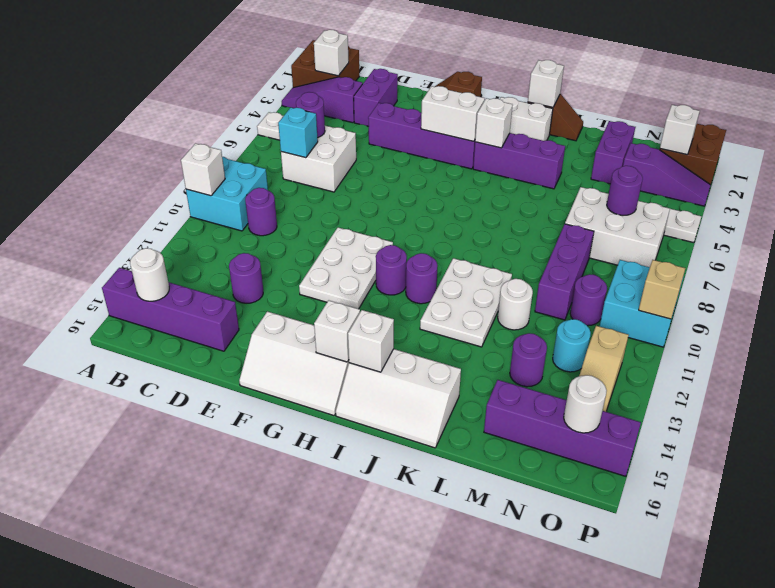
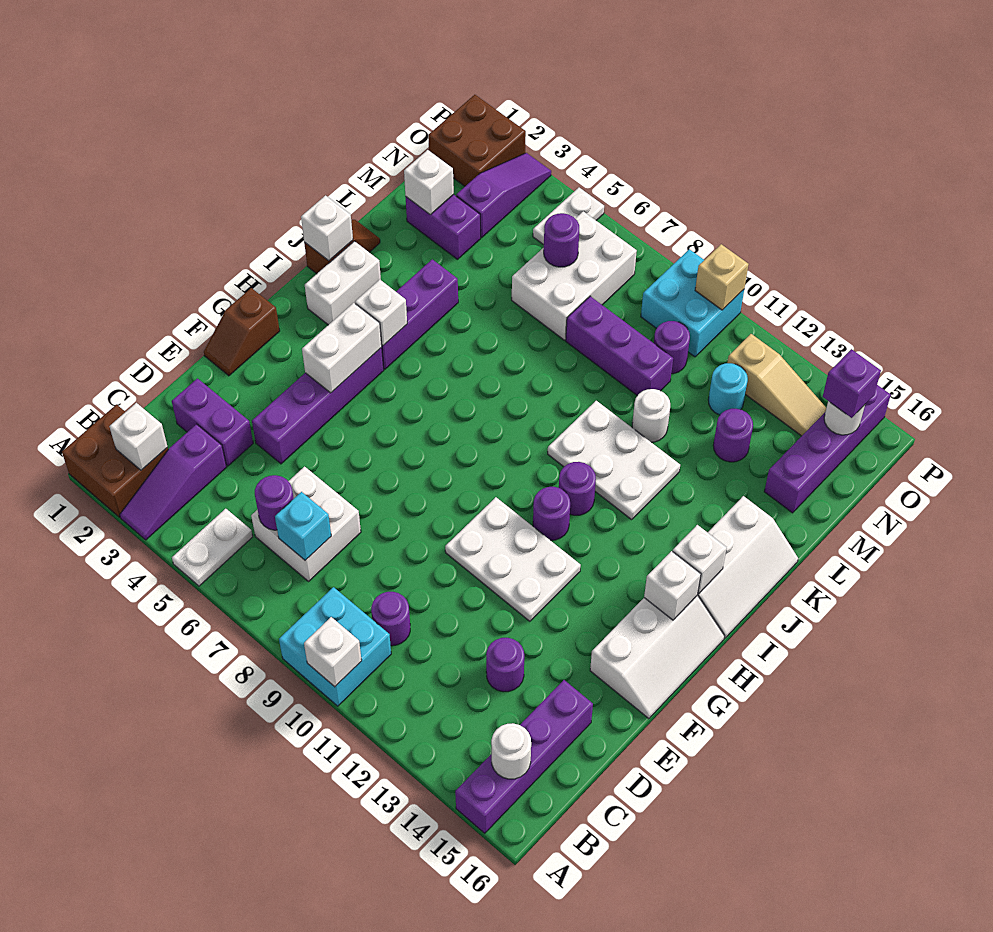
white 1x1 brick [660,105,700,155] -> white 1x1 brick moved to [404,150,454,214]
none -> purple 1x1 brick [823,349,881,418]

